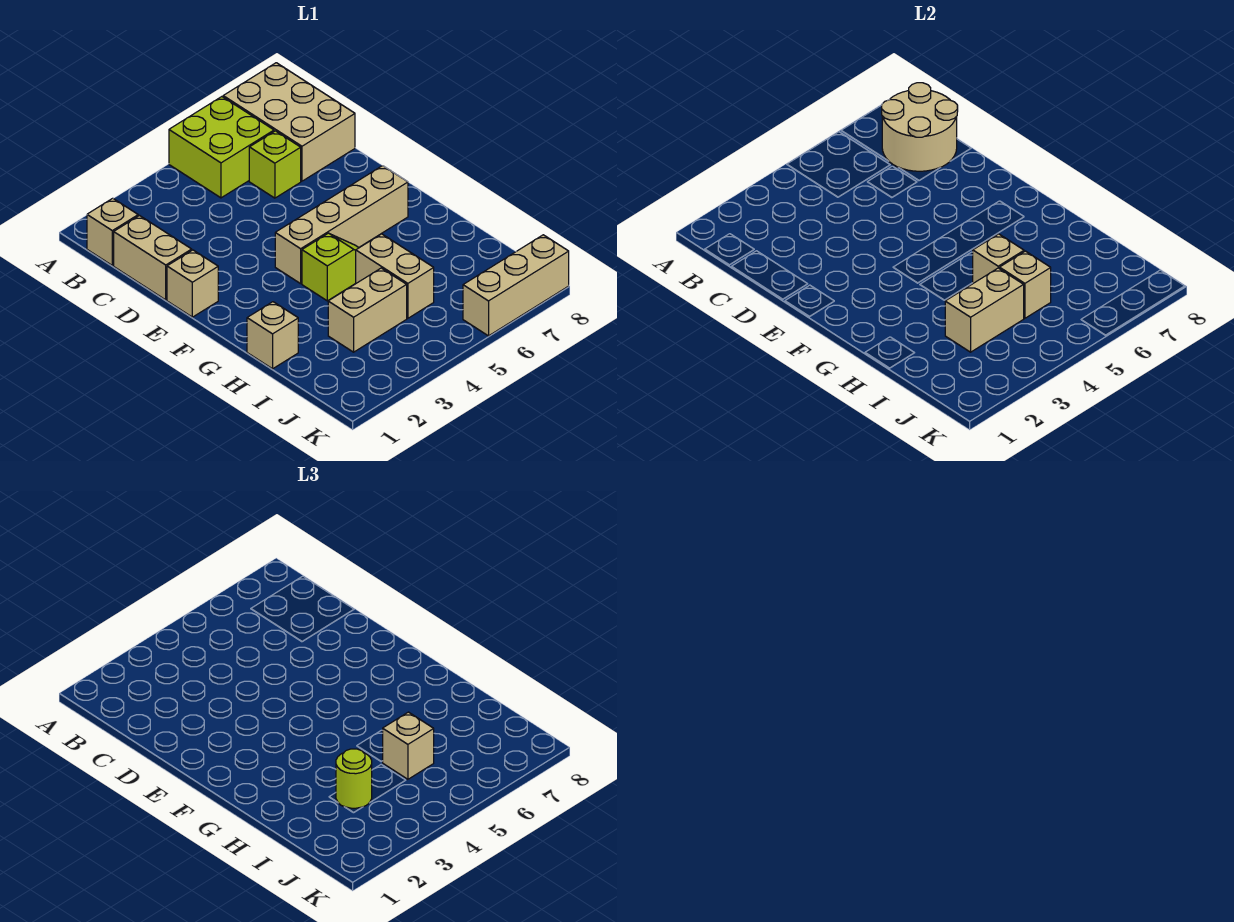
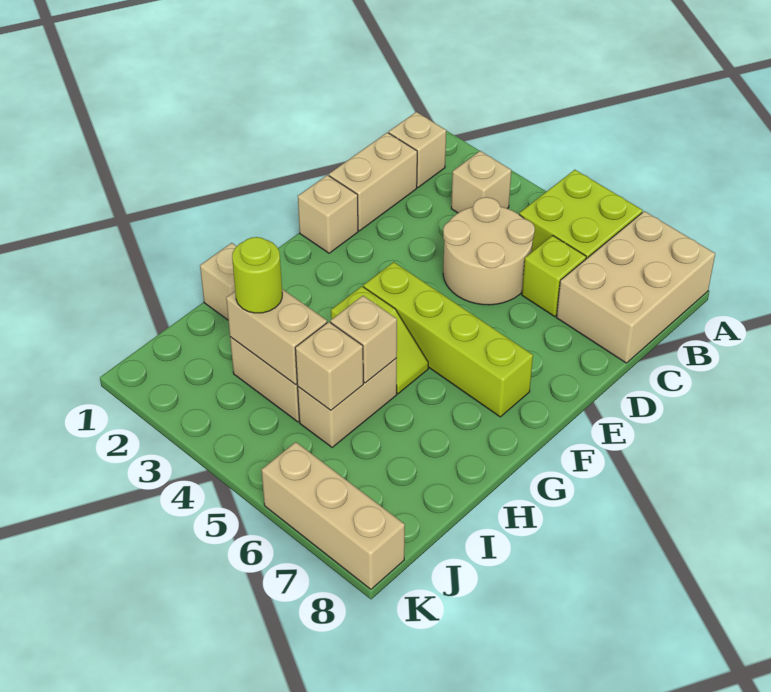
tan 2x2 round brick [882,83,958,171] -> tan 2x2 round brick moved to [443,197,535,305]
tan 1x4 brick [275,166,408,284] -> lime 1x4 brick [363,262,533,417]
tan 1x1 brick [383,712,434,779] -> tan 1x1 brick moved to [451,151,511,213]

